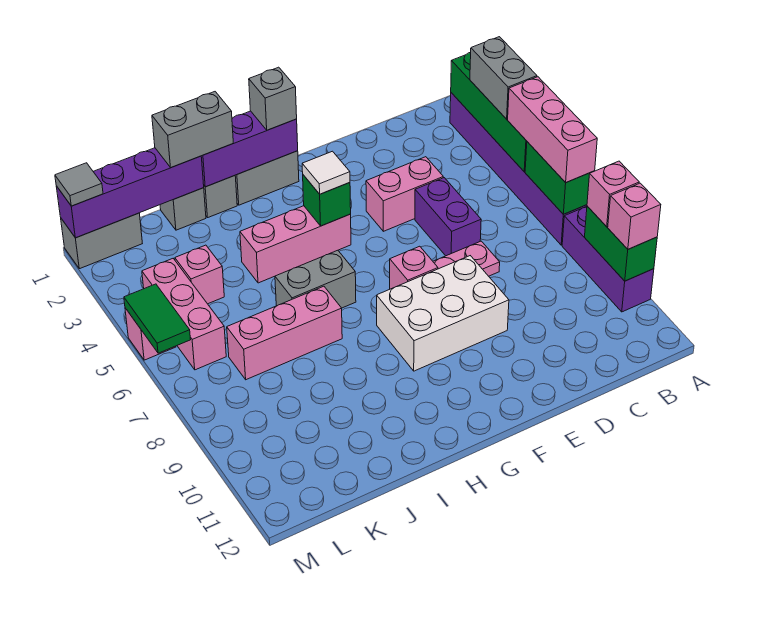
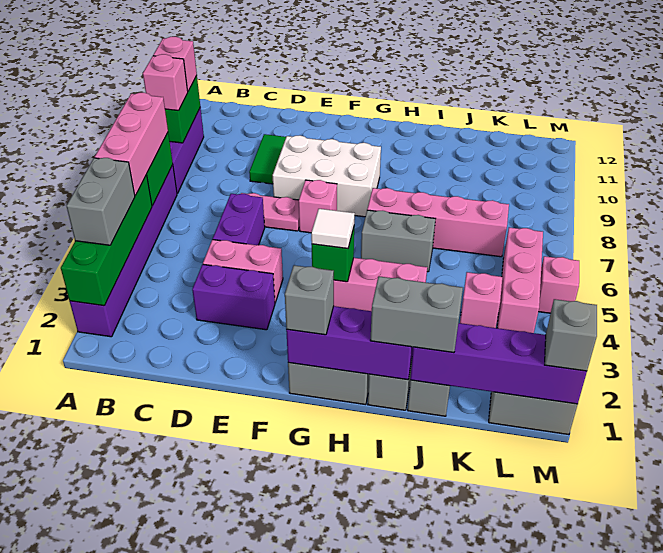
none -> purple 1x2 brick [192,264,275,330]
pink 1x3 brick [227,286,342,380] -> pink 1x4 brick [367,188,509,257]
grey 1x1 tile [55,163,103,206] -> grey 1x1 brick [545,299,597,371]
green 1x2 tile [124,284,191,353] -> green 1x2 tile moved to [249,134,286,184]

